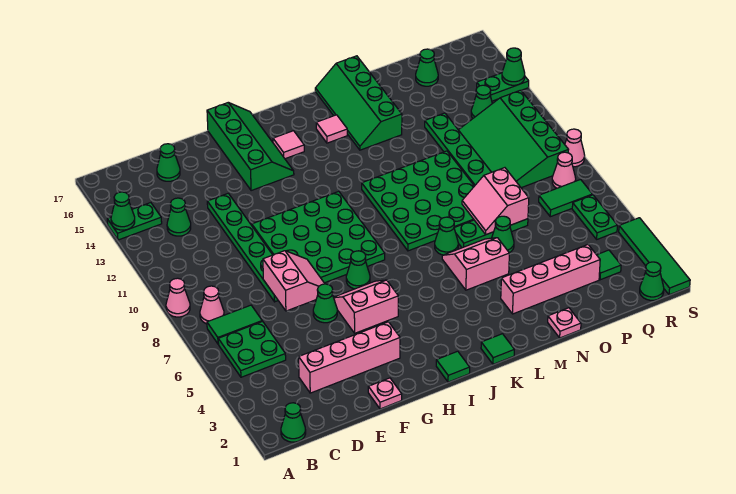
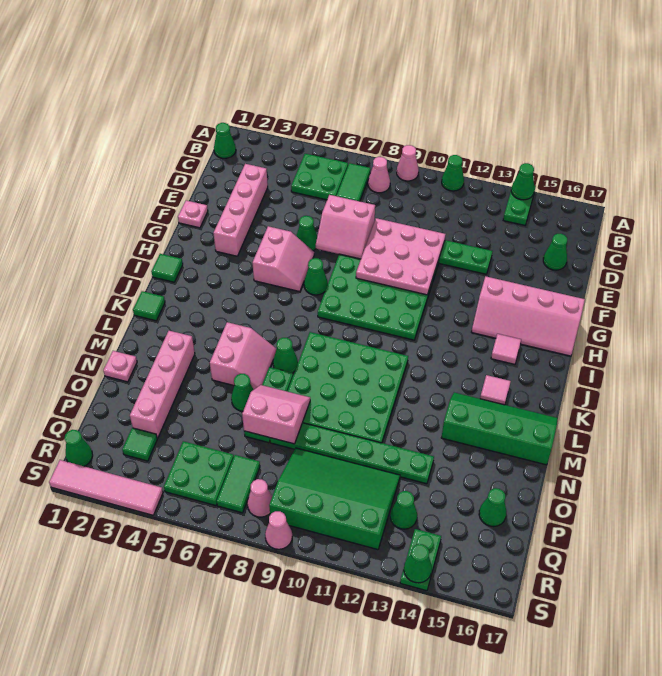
green 1x1 cone [167,198,191,236] -> green 1x1 cone moved to [442,155,464,191]
none -> pink 3x3 plate [356,218,446,295]
green 2x4 slope [207,103,294,191] -> pink 2x4 slope [472,276,585,356]
green 1x2 plate [572,195,617,239] -> green 2x2 plate [164,441,234,506]
green 1x4 tile [619,218,690,295] -> pink 1x4 tile [49,460,163,515]

